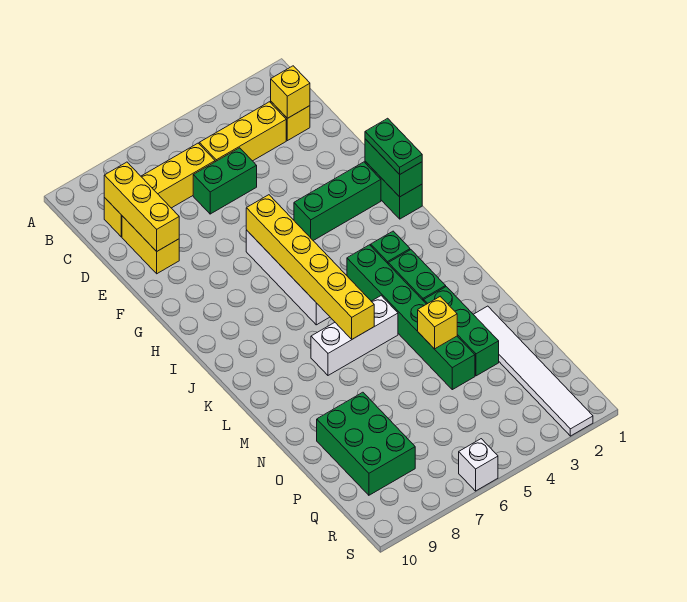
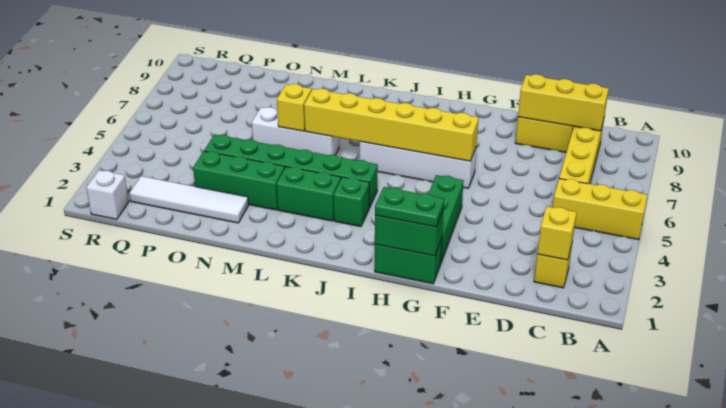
yellow 1x3 brick [199,102,286,162] -> yellow 1x3 brick turned to [553,179,647,240]
green 1x2 brick [193,148,257,214] -> none
white 1x3 brick [311,296,398,375] -> white 1x3 brick turned to [252,107,339,155]
white 1x6 tile [473,306,593,436] -> white 1x4 tile [129,176,249,223]
yellow 1x1 brick [418,296,457,349] -> yellow 1x1 brick moved to [277,84,312,131]
green 2x3 brick [317,392,415,495] -> none
white 1x1 brick [459,439,498,491] -> white 1x1 brick moved to [86,170,129,219]

